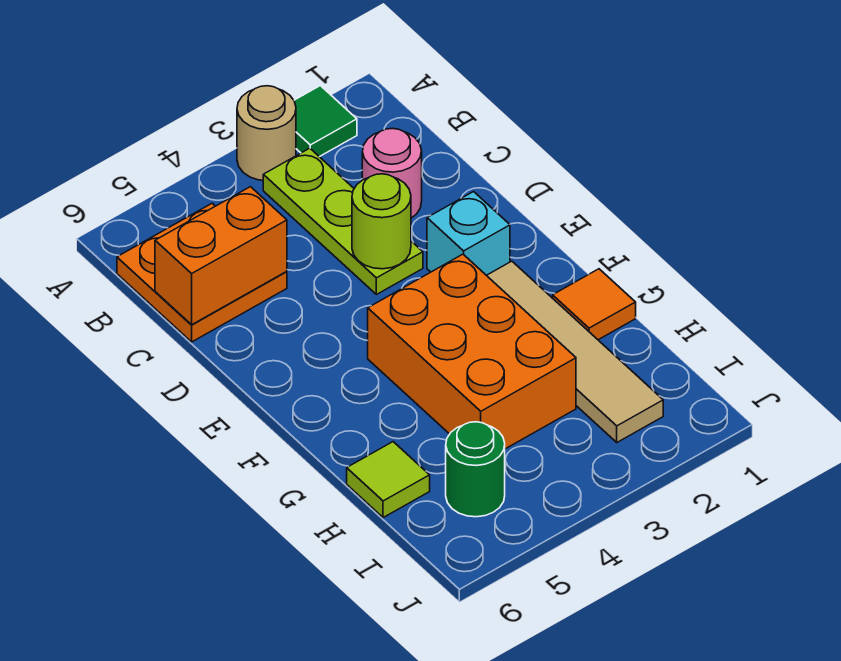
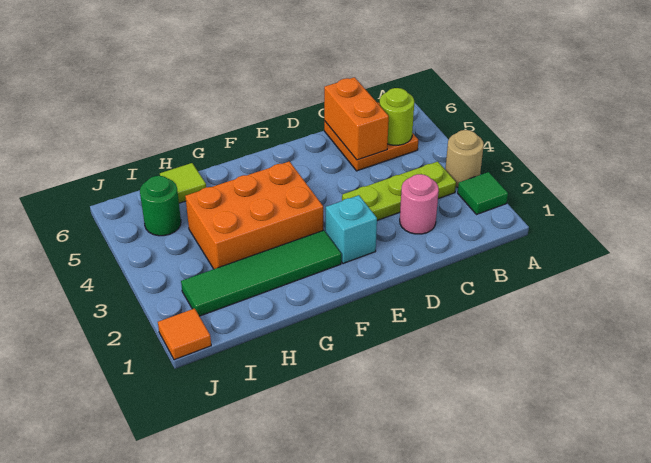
lime 1x1 round brick [352,174,411,269] -> lime 1x1 round brick moved to [380,88,414,145]
tan 1x4 tile [486,261,663,442] -> green 1x4 tile [181,230,341,316]
orange 1x1 tile [553,269,636,340] -> orange 1x1 tile moved to [158,308,211,360]

